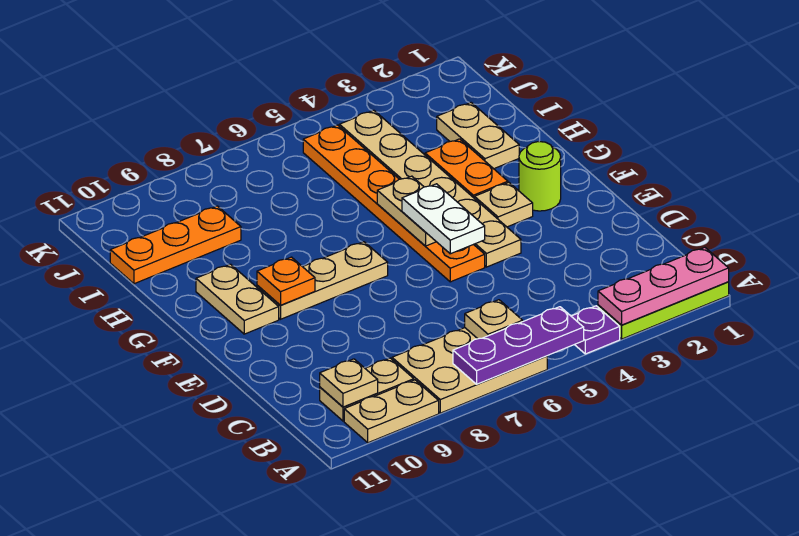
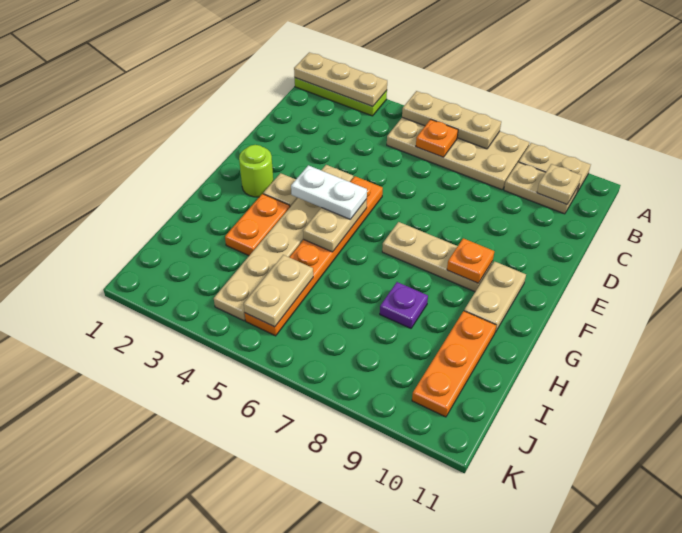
pink 1x3 plate [598,247,729,325] -> tan 1x3 plate [294,52,387,106]
purple 1x1 plate [571,306,620,354] -> purple 1x1 plate moved to [380,282,428,328]
purple 1x3 plate [453,307,584,384] -> tan 1x3 plate [402,91,501,149]
tan 2x3 plate [392,328,547,413] -> tan 2x4 plate [387,118,529,190]
tan 1x1 plate [465,300,523,339] -> orange 1x1 plate [416,119,458,157]
white 1x2 plate [402,184,485,254] -> white 1x2 plate turned to [291,165,367,219]
tan 1x2 plate [437,103,519,169] -> tan 1x2 plate moved to [244,255,313,327]
orange 1x3 plate [110,206,241,284] -> orange 1x3 plate turned to [412,311,496,417]

